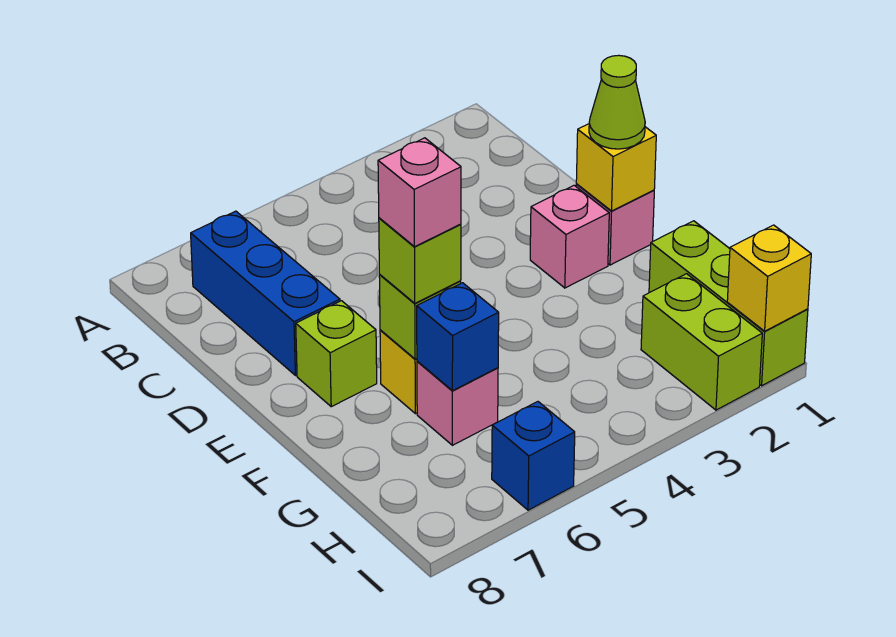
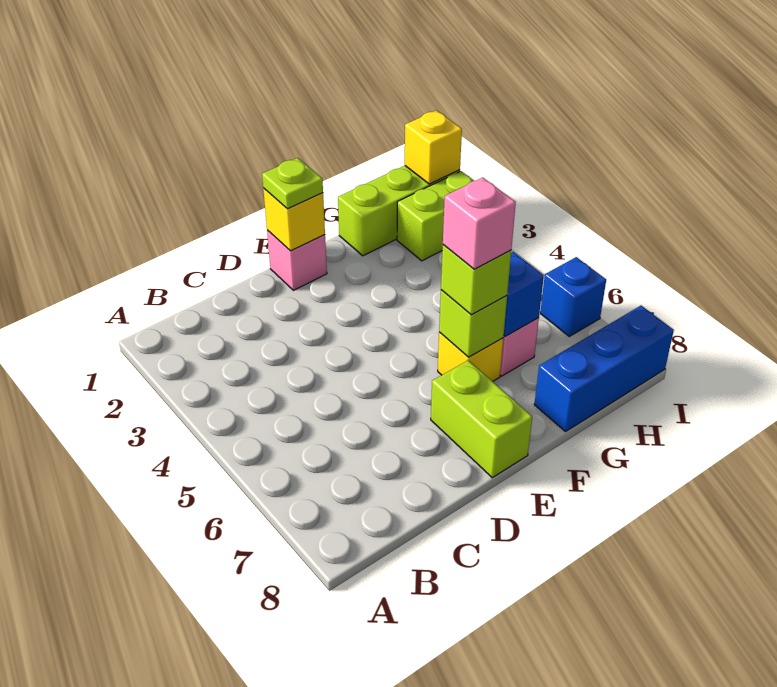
blue 1x3 brick [191,211,340,376] -> blue 1x3 brick moved to [534,306,674,432]
lime 1x1 cone [589,55,645,149] -> lime 1x1 plate [262,158,323,209]
pink 1x1 brick [530,185,609,288] -> none
lime 1x1 brick [296,301,377,407] -> lime 1x2 brick [431,360,532,478]

